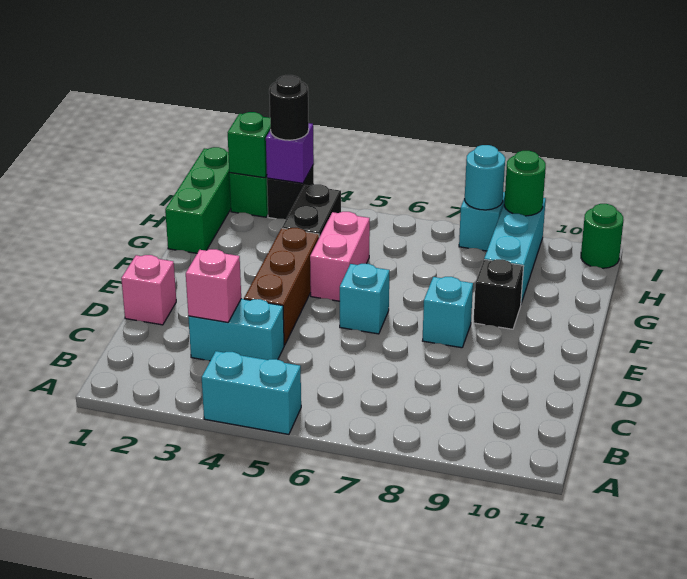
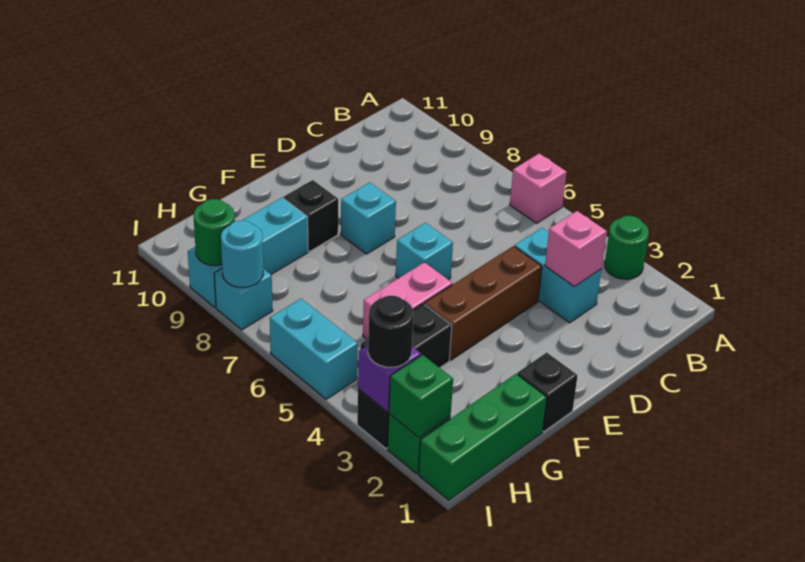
cyan 1x2 brick [202,351,301,434] -> cyan 1x2 brick moved to [270,299,358,399]
pink 1x1 brick [121,255,176,325] -> pink 1x1 brick moved to [510,153,567,223]
none -> black 1x1 brick [517,353,578,432]
green 1x1 round brick [581,204,623,268] -> green 1x1 round brick moved to [605,216,649,279]

